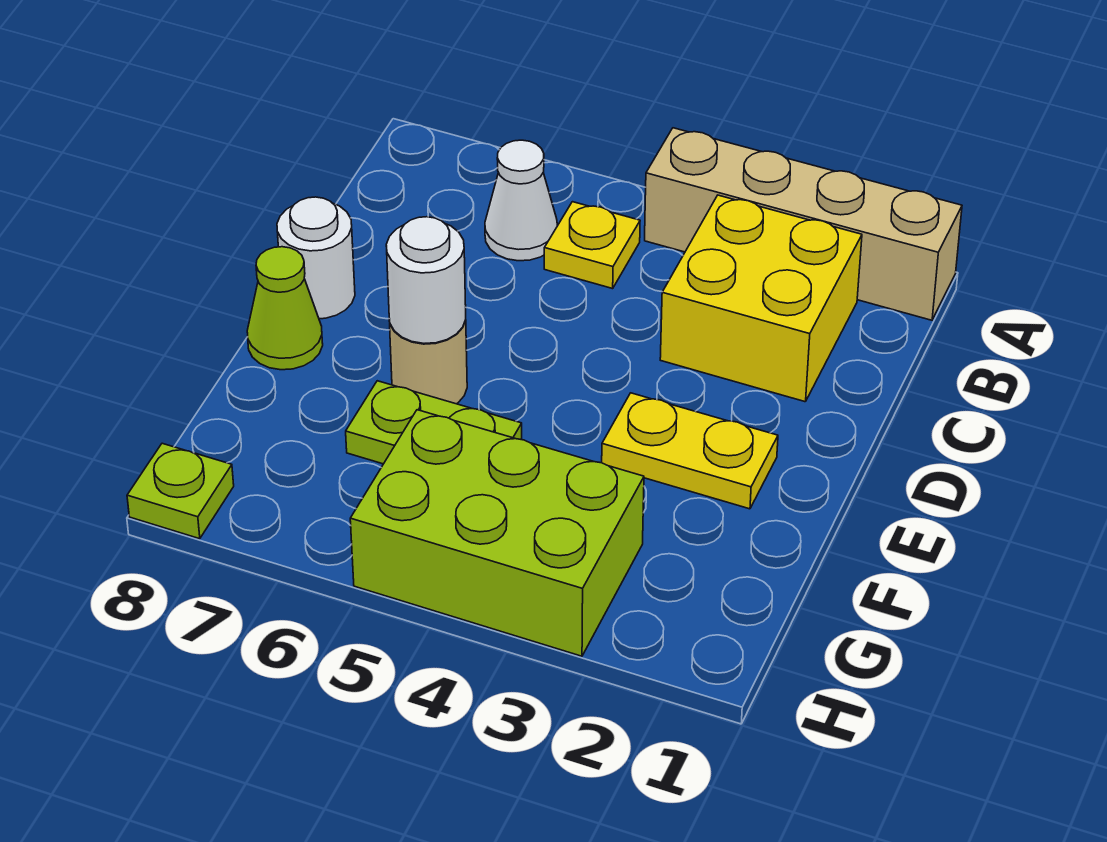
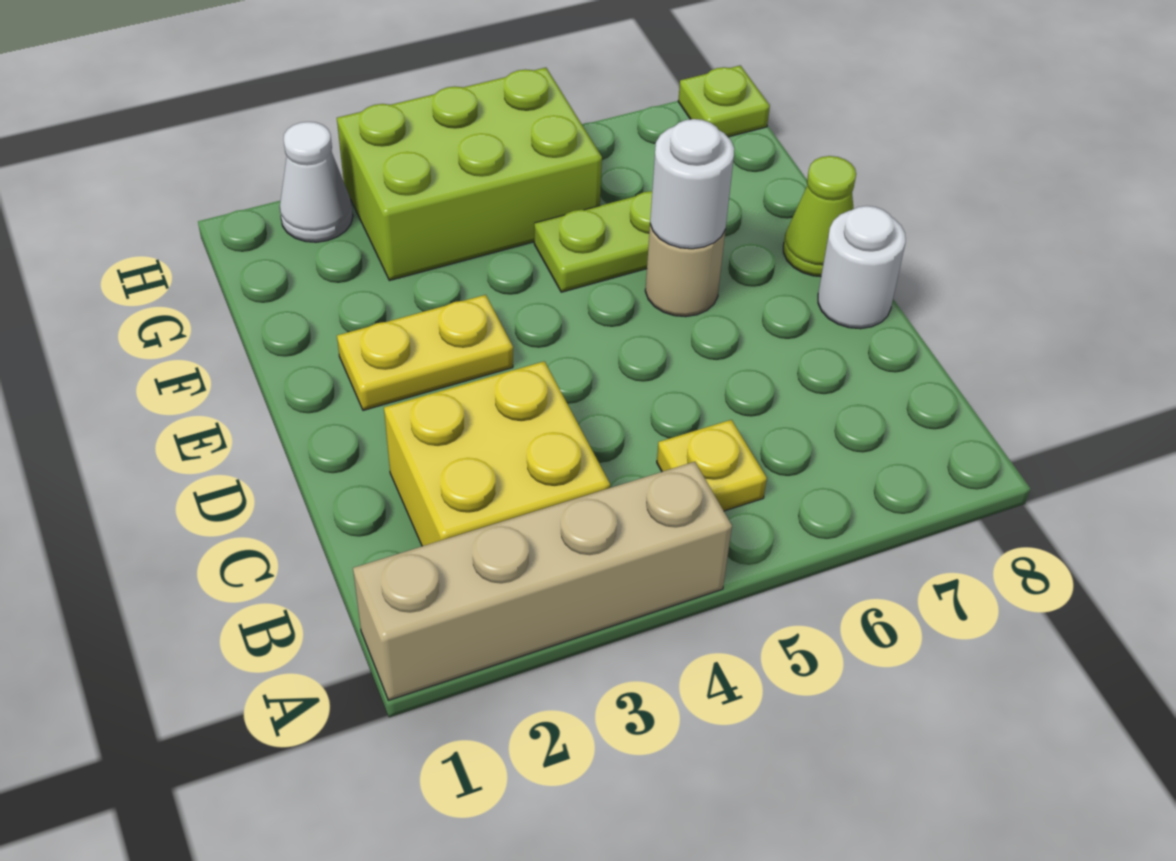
white 1x1 cone [485,140,558,261] -> white 1x1 cone moved to [280,122,353,242]

